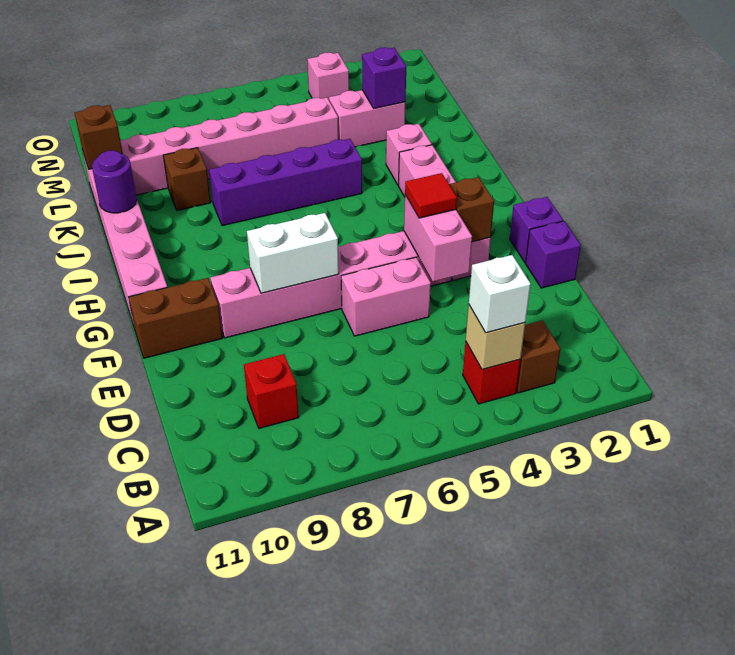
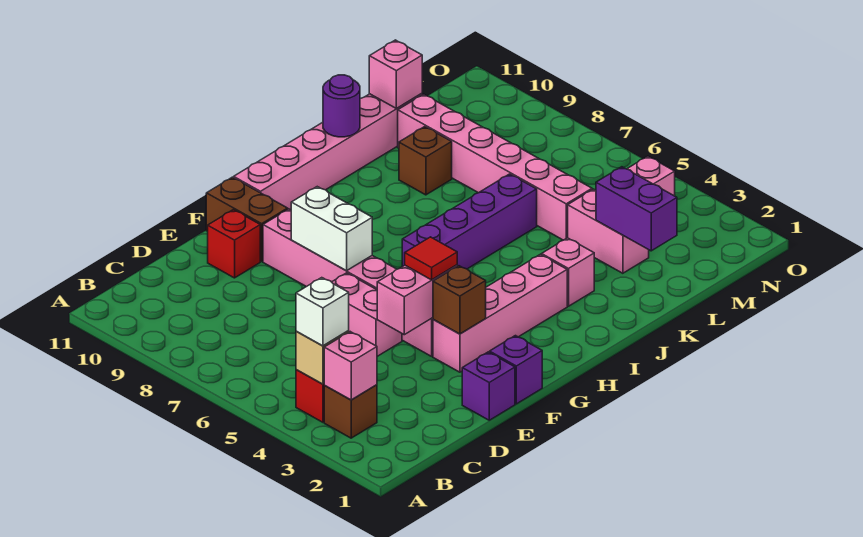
none -> pink 1x1 brick [324,332,377,400]
red 1x1 brick [244,354,299,428] -> red 1x1 brick moved to [208,210,260,278]
purple 1x4 brick [209,139,362,226] -> purple 1x4 brick turned to [402,174,537,269]
purple 1x1 brick [362,47,406,108] -> purple 1x2 brick [596,167,677,251]
brown 1x1 brick [75,105,123,169] -> pink 1x1 brick [369,40,422,109]

